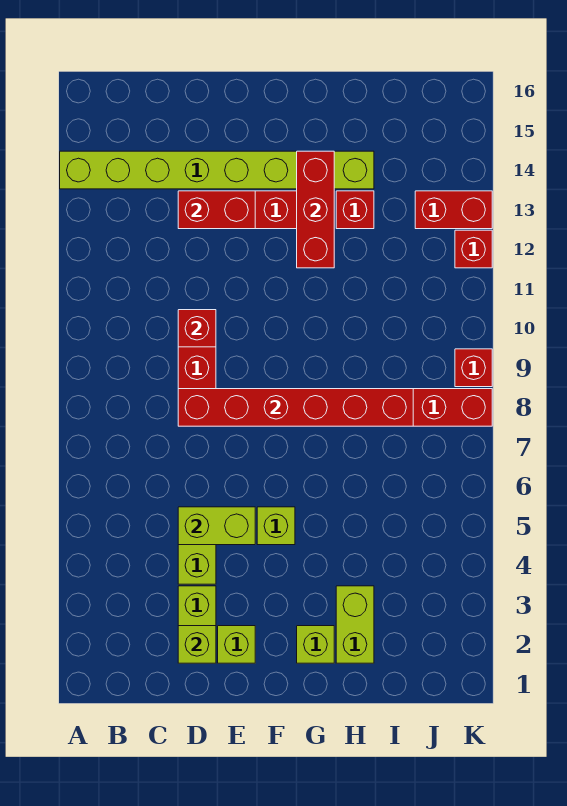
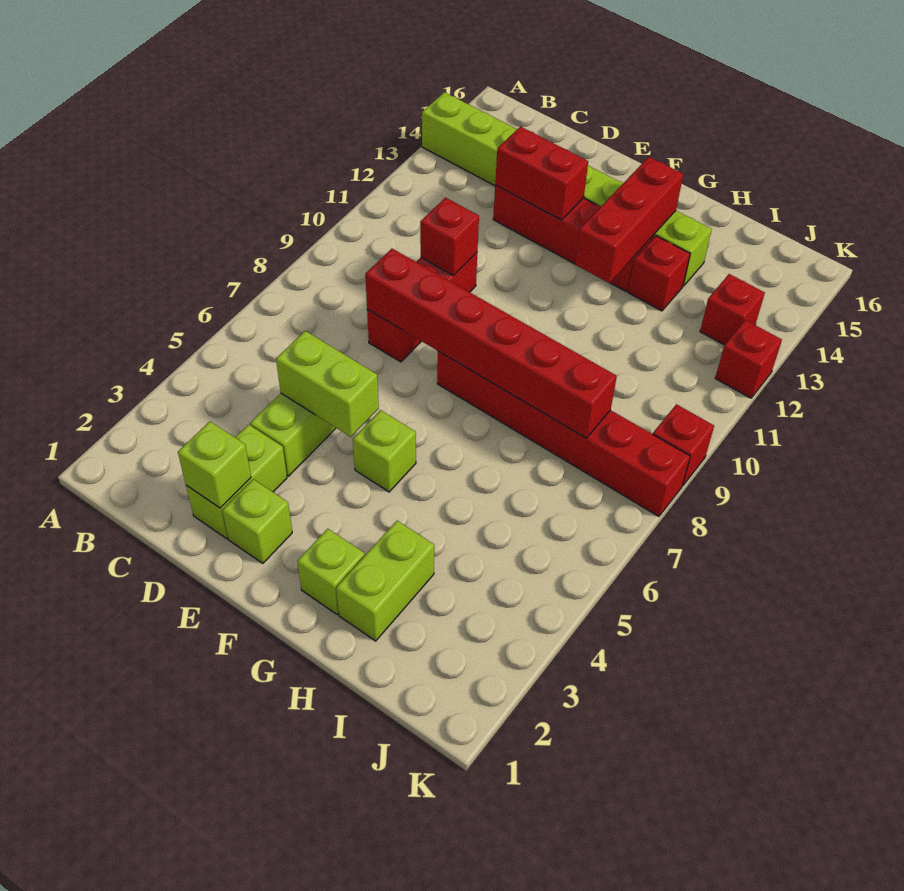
red 1x2 brick [415,191,492,229] -> red 1x1 brick [700,274,765,345]

